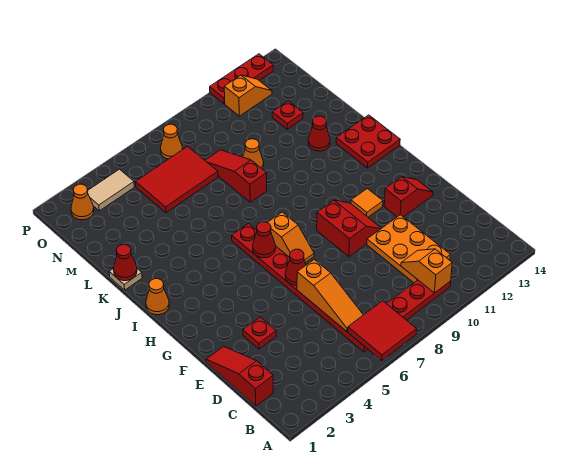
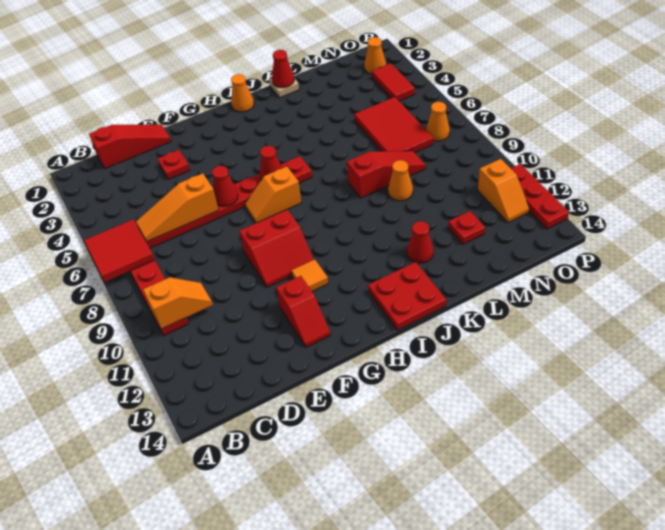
orange 2x3 plate [367,215,450,283] -> none
tan 1x2 tile [88,169,134,211] -> red 1x2 tile [372,63,415,101]

